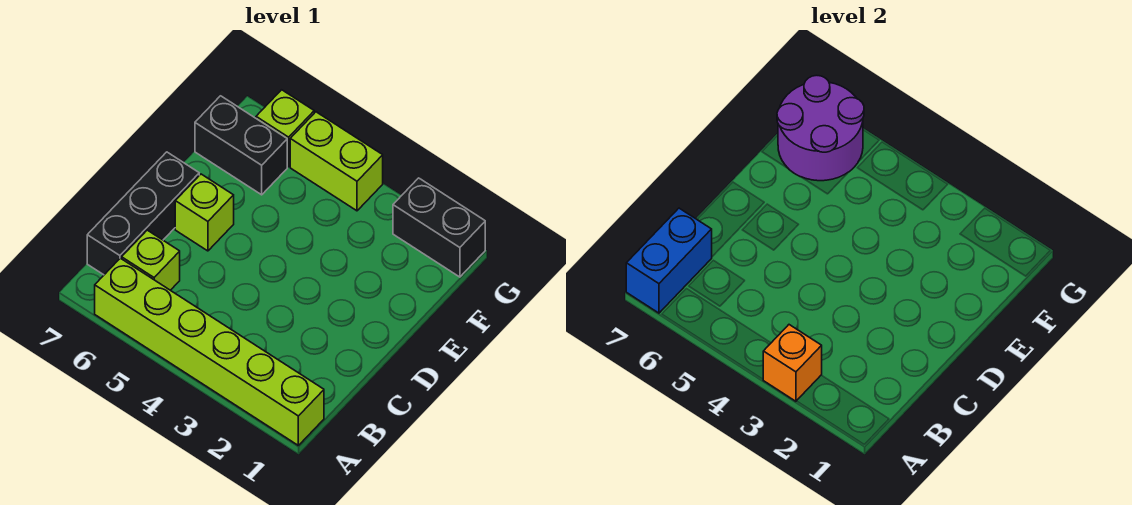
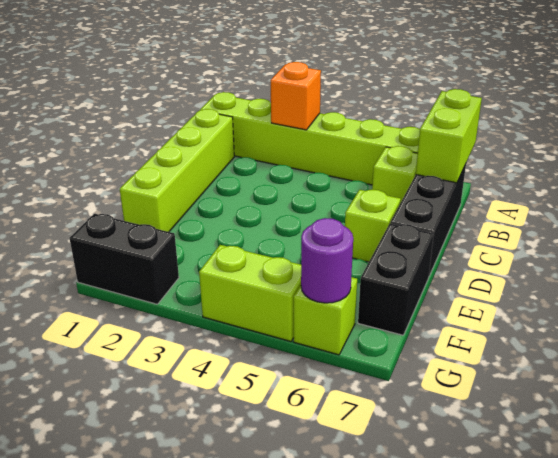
blue 1x2 brick [626,208,712,313] -> lime 1x2 brick [416,89,482,183]
none -> lime 1x4 brick [120,109,234,232]
black 1x2 brick [195,96,287,195] -> black 1x2 brick turned to [358,224,434,335]
purple 2x2 round brick [777,75,864,181] -> purple 1x1 round brick [301,218,353,303]

